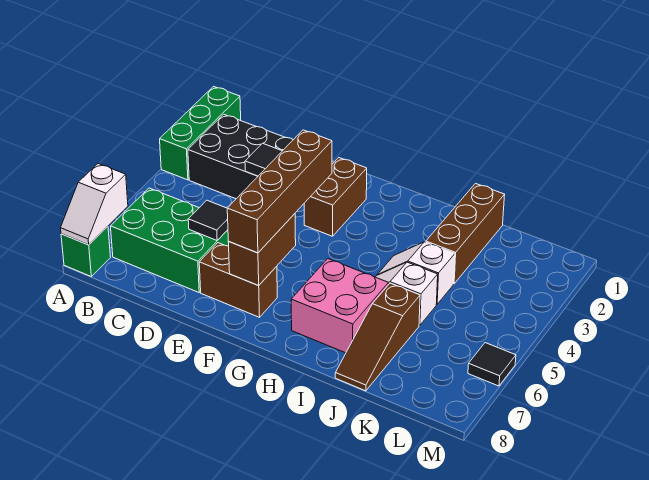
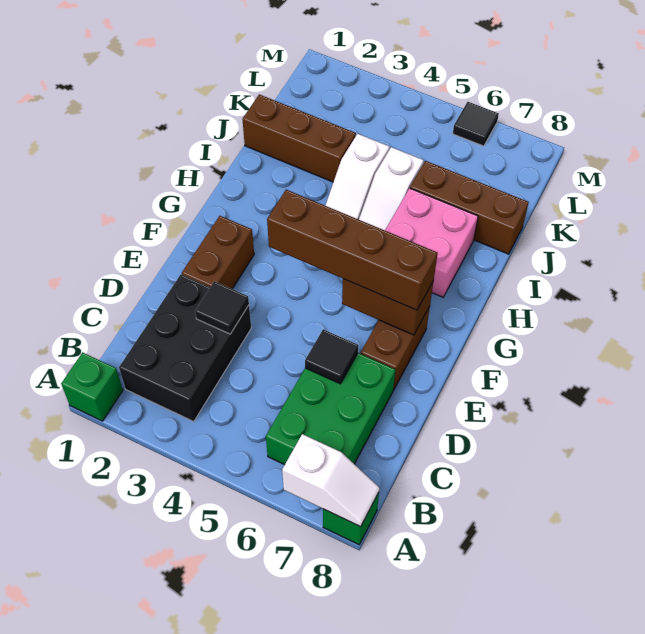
green 1x3 brick [160,86,241,180] -> green 1x1 brick [61,352,123,421]
brown 1x2 brick [304,158,367,236] -> brown 1x2 brick turned to [182,216,254,289]
brown 1x3 slope [335,283,420,391] -> brown 1x3 brick [410,161,529,254]

